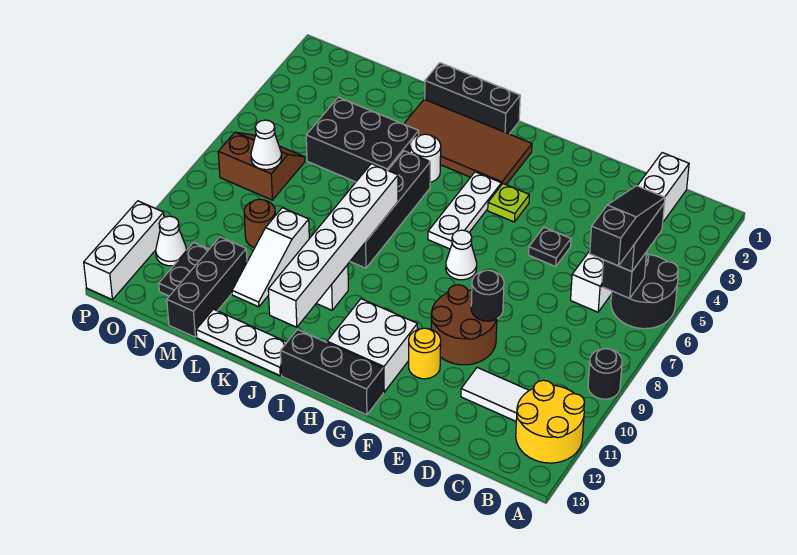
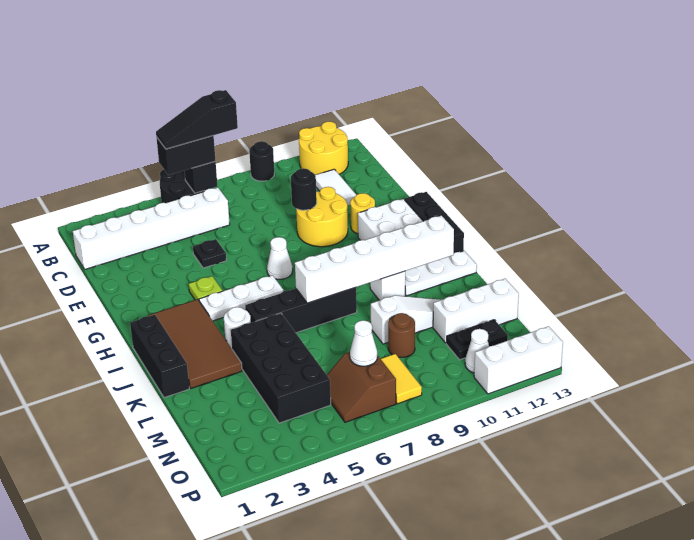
brown 2x2 round brick [431,285,497,365] -> yellow 2x2 round brick [296,187,348,247]
white 1x3 plate [196,309,287,375] -> white 1x3 plate turned to [405,251,477,296]
black 2x3 brick [306,97,419,182] -> black 2x4 brick [231,313,331,423]
black 1x3 brick [167,237,247,337] -> white 1x3 brick [433,279,519,343]
none -> yellow 1x2 tile [381,354,422,404]

